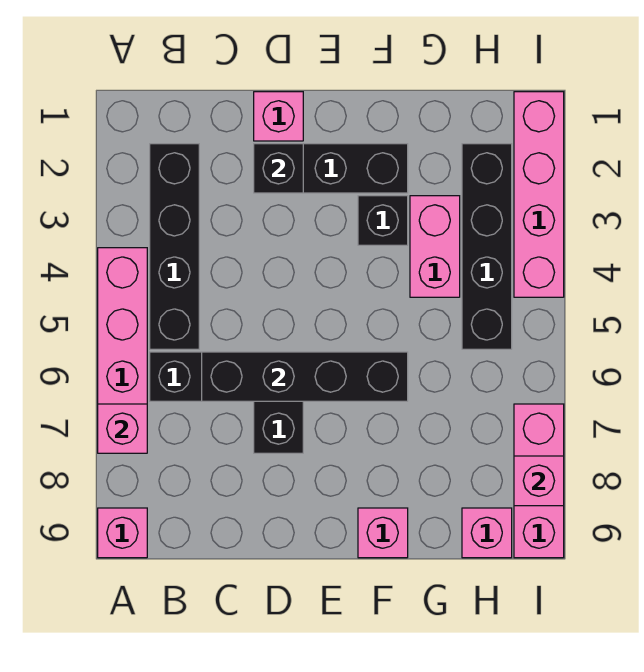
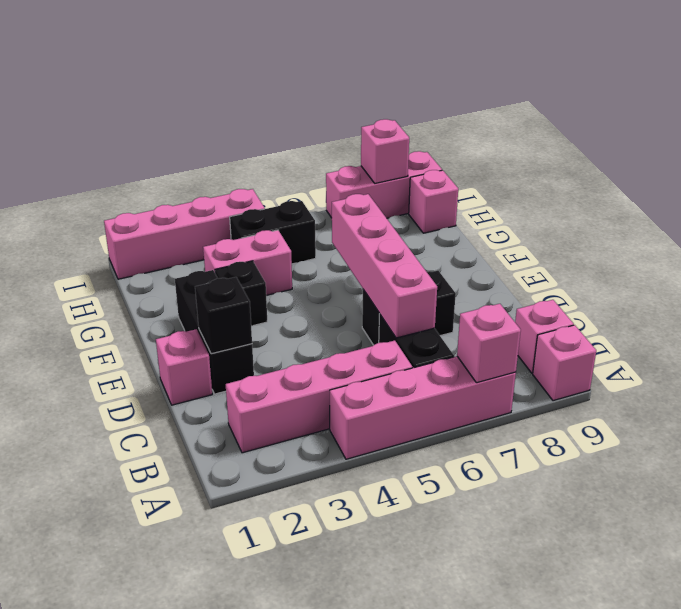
black 1x4 brick [150,144,199,349] -> pink 1x4 brick [226,340,412,453]
black 1x4 brick [202,352,408,401] -> pink 1x4 brick [332,194,437,338]
pink 1x1 brick [358,508,408,558] -> pink 1x1 brick moved to [515,300,574,373]
black 1x4 brick [462,144,512,349] -> black 1x2 brick [230,201,316,264]

